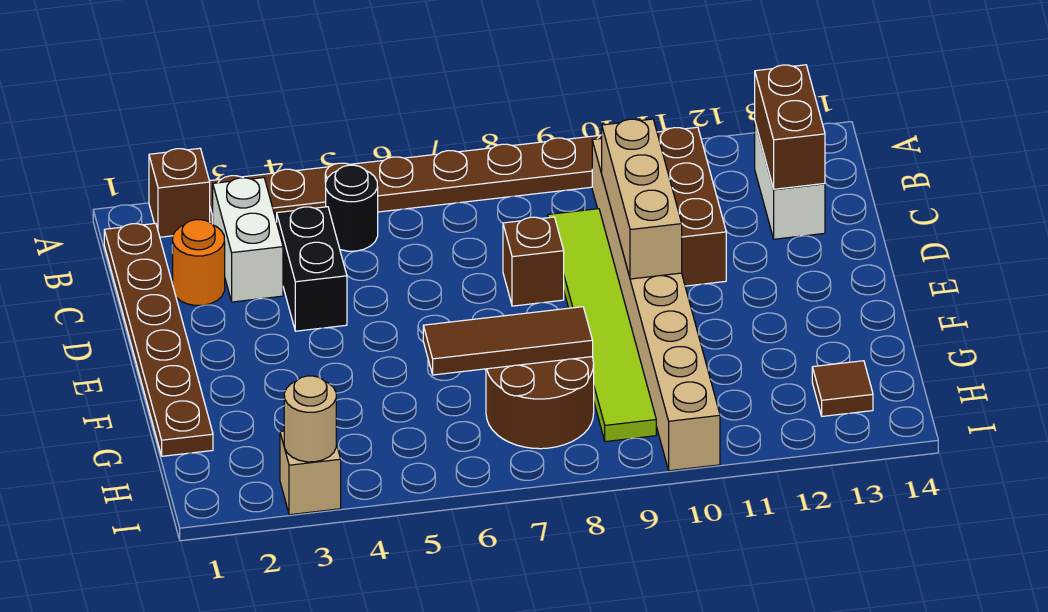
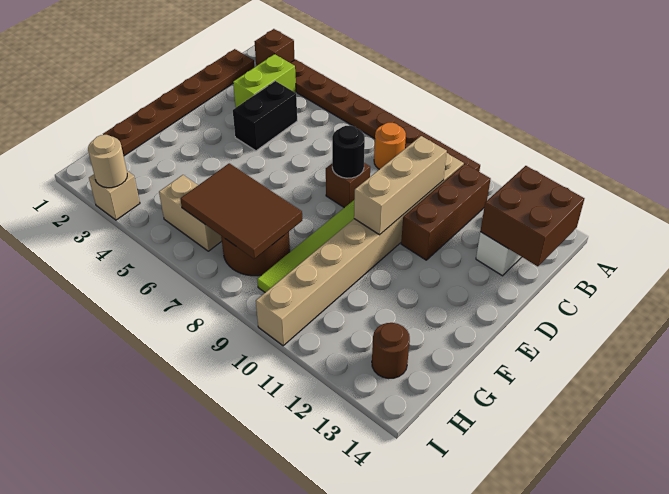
white 1x2 brick [212,178,283,302] -> lime 1x2 brick [233,54,296,107]
black 1x1 round brick [326,165,378,251] -> black 1x1 round brick moved to [332,126,365,178]
brown 1x2 brick [755,65,825,189] -> brown 2x2 brick [480,166,585,266]
orange 1x1 round brick [173,220,225,305] -> orange 1x1 round brick moved to [374,123,406,169]
brown 1x3 tile [423,307,593,375] -> brown 2x3 tile [180,163,302,259]
none -> tan 1x2 brick [159,175,222,251]
brown 1x1 tile [812,361,873,416] -> brown 1x1 round brick [372,323,410,379]

